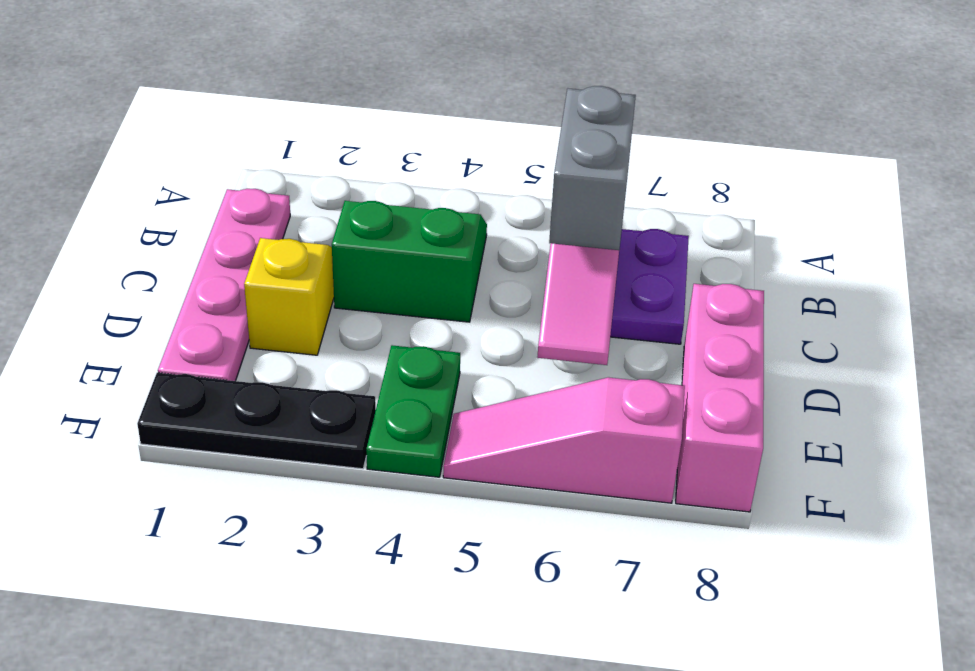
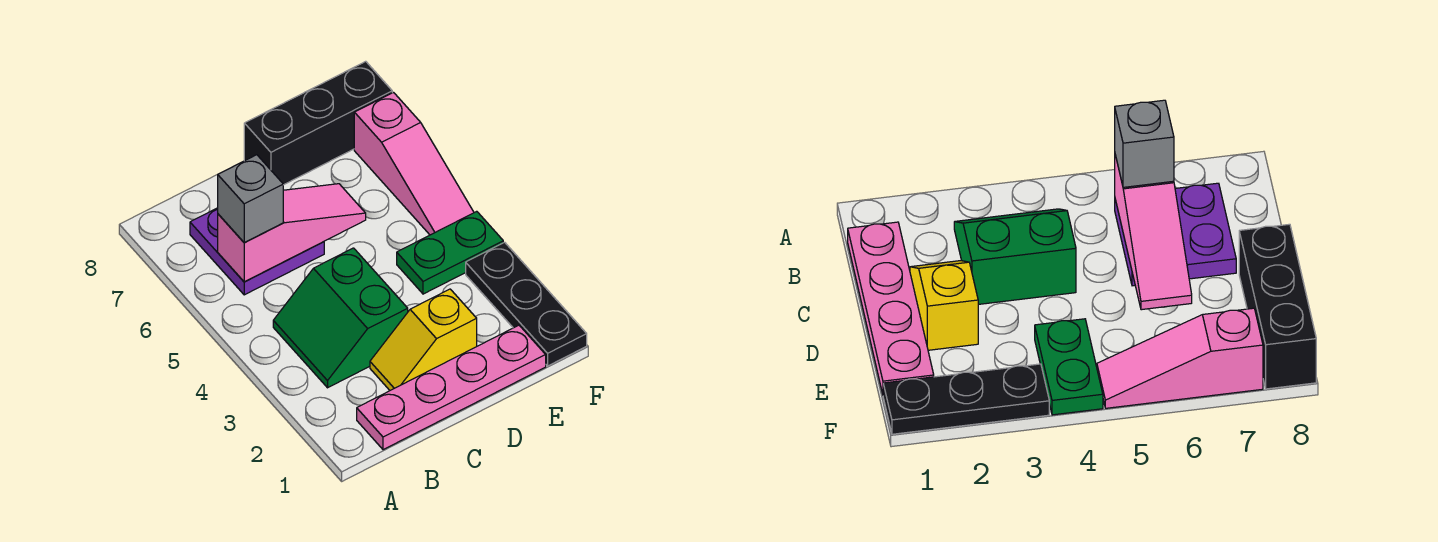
grey 1x2 brick [549,86,636,250] -> grey 1x1 brick [218,155,283,242]
pink 1x3 brick [676,284,764,512] -> black 1x3 brick [244,61,392,185]

